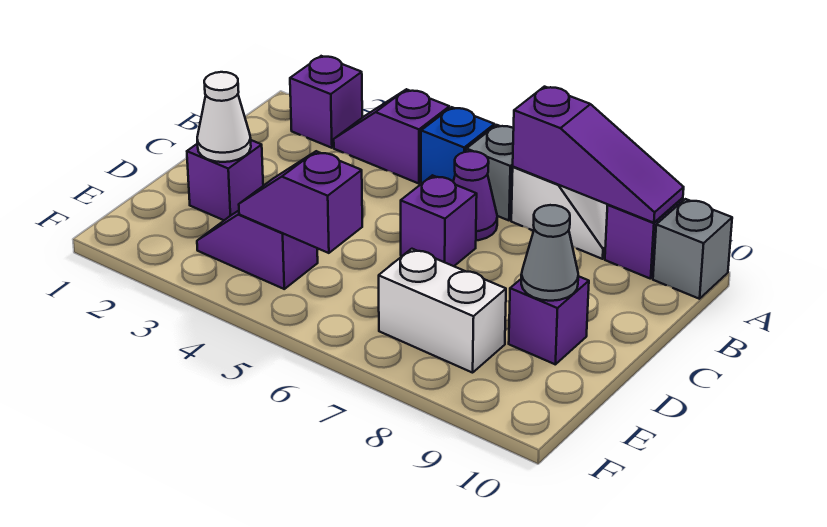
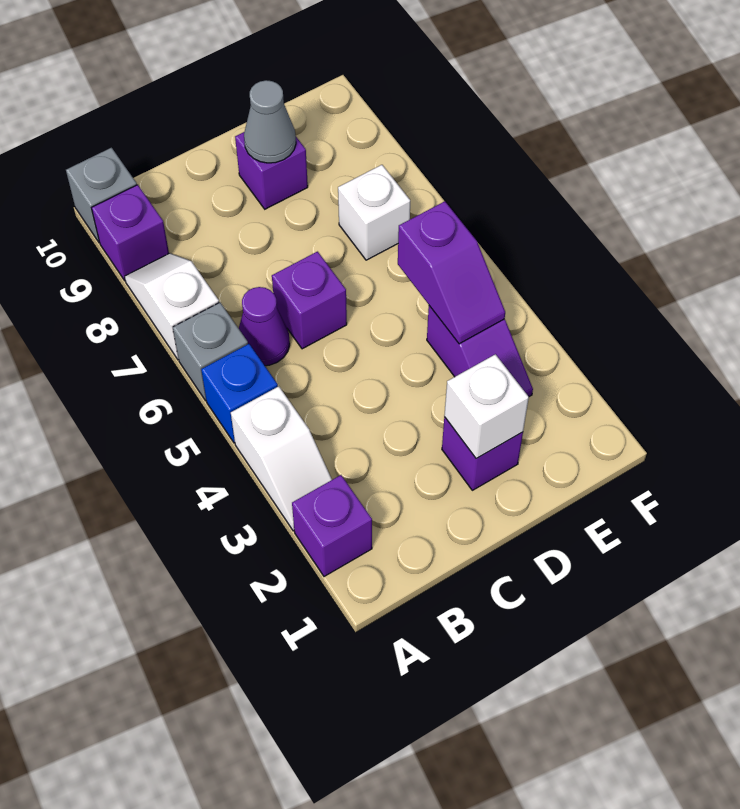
purple 1x2 slope [334,89,449,184] -> white 1x2 slope [231,386,332,531]
purple 1x3 slope [513,87,684,223] -> none
white 1x1 cone [197,72,251,162] -> white 1x1 brick [444,354,529,459]
white 1x2 brick [379,249,506,373] -> white 1x1 brick [338,165,410,260]

